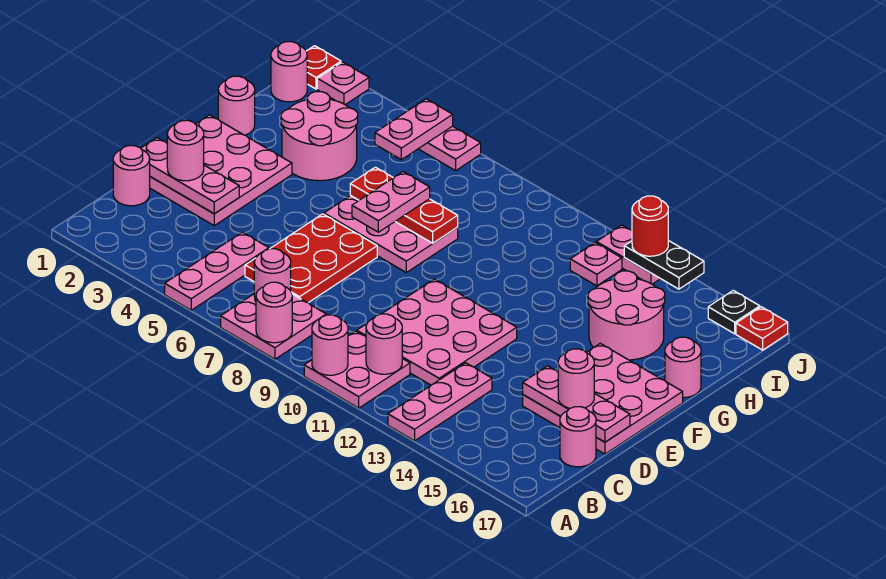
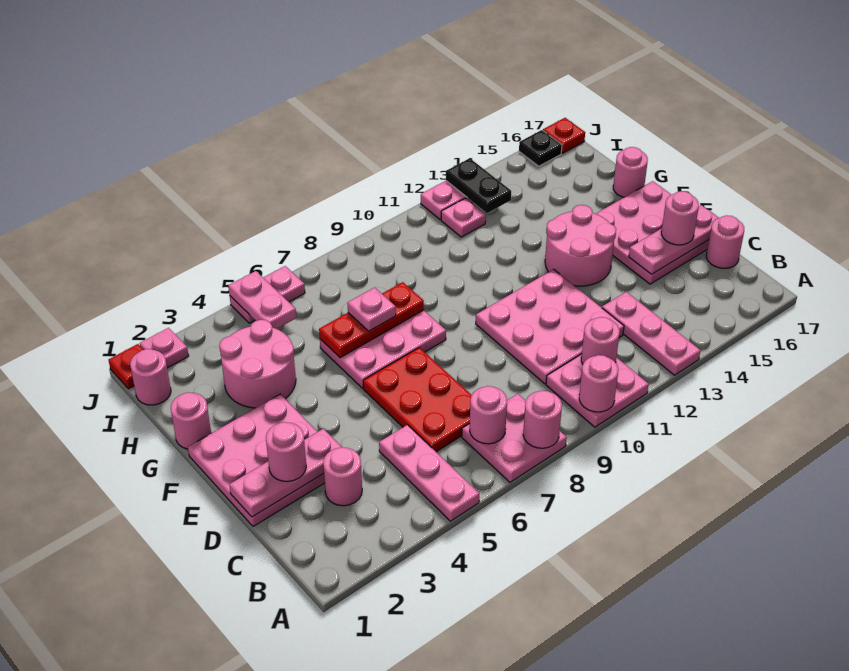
pink 1x1 round brick [113,146,150,206] -> pink 1x1 round brick moved to [323,447,362,506]
pink 1x2 plate [352,172,430,232] -> pink 1x1 plate [348,288,396,331]
pink 2x2 round brick [588,271,665,360] -> pink 2x2 round brick moved to [545,205,616,286]
black 1x2 plate [624,240,704,289] -> black 1x2 plate turned to [446,158,511,213]
red 1x1 round brick [632,196,668,256] -> none

